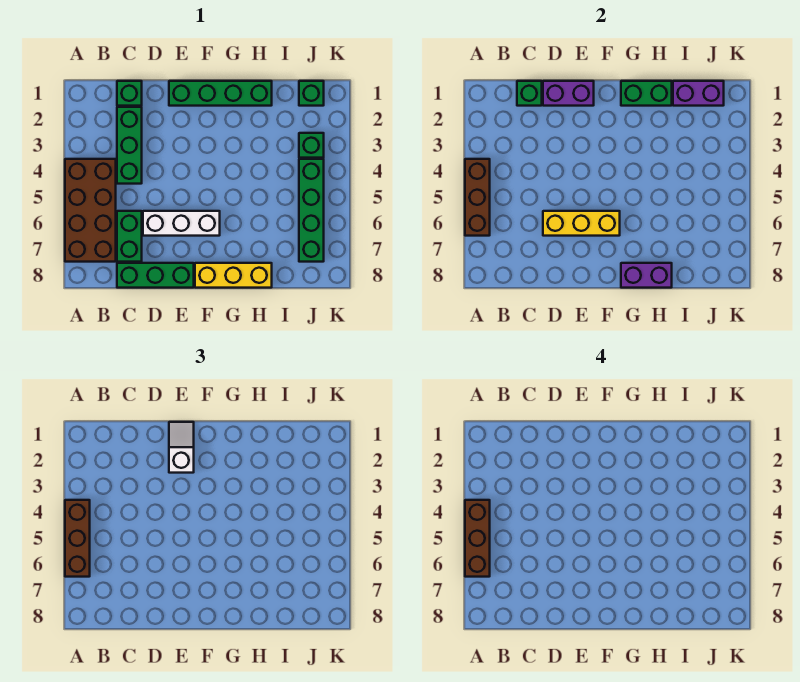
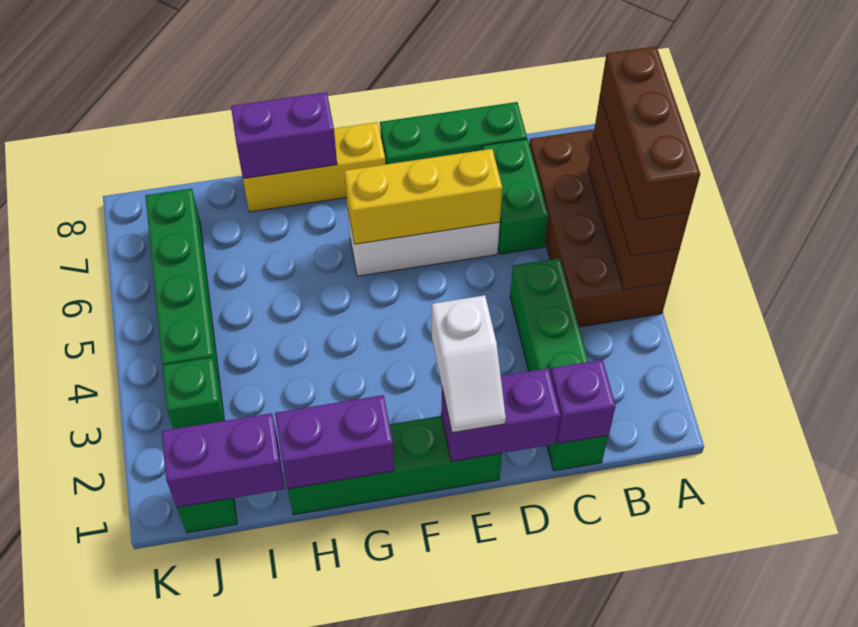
green 1x1 brick [517,81,542,106] -> purple 1x1 brick [550,360,616,444]
green 1x2 brick [621,81,672,106] -> purple 1x2 brick [275,395,394,489]

